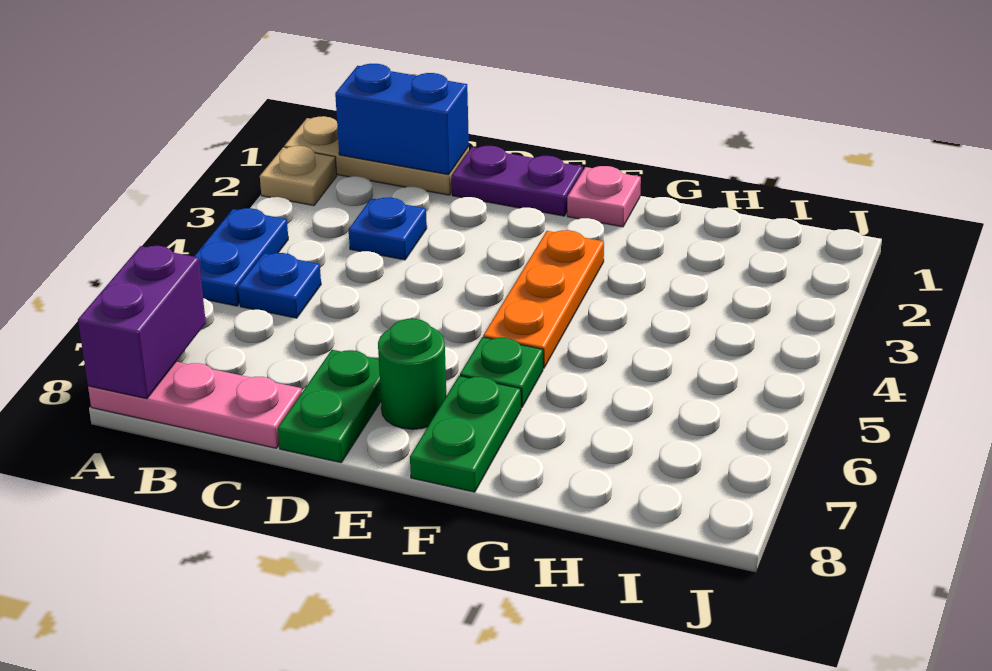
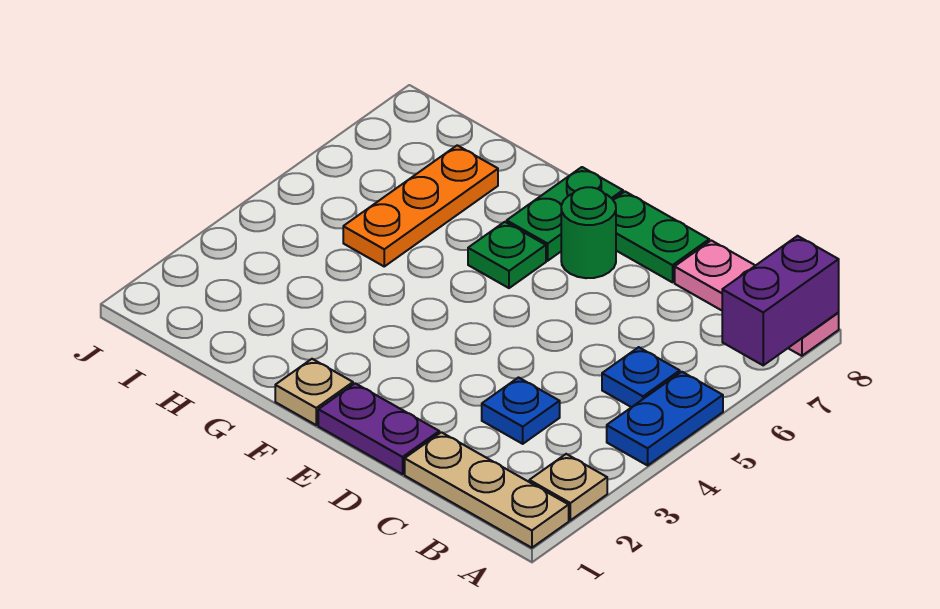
blue 1x2 brick [335,64,469,175] -> none
green 1x2 plate [278,350,381,463] -> green 1x2 plate turned to [613,192,709,282]
pink 1x1 plate [567,166,641,227] -> tan 1x1 plate [275,359,353,425]
orange 1x3 plate [483,230,604,368] -> orange 1x3 plate moved to [343,145,498,266]

